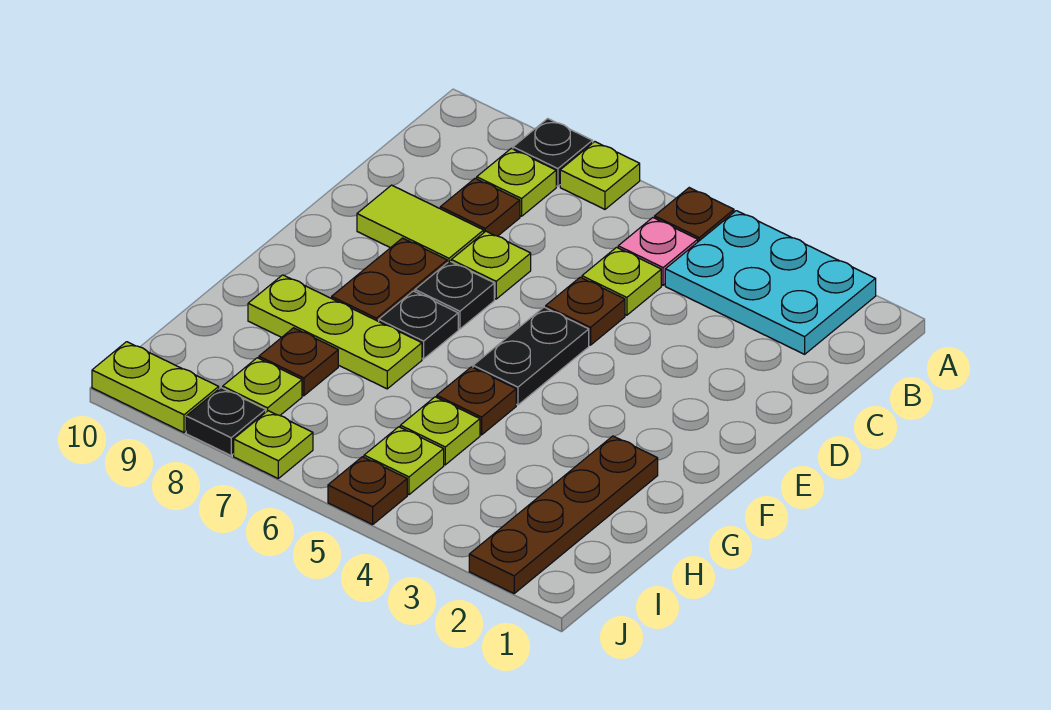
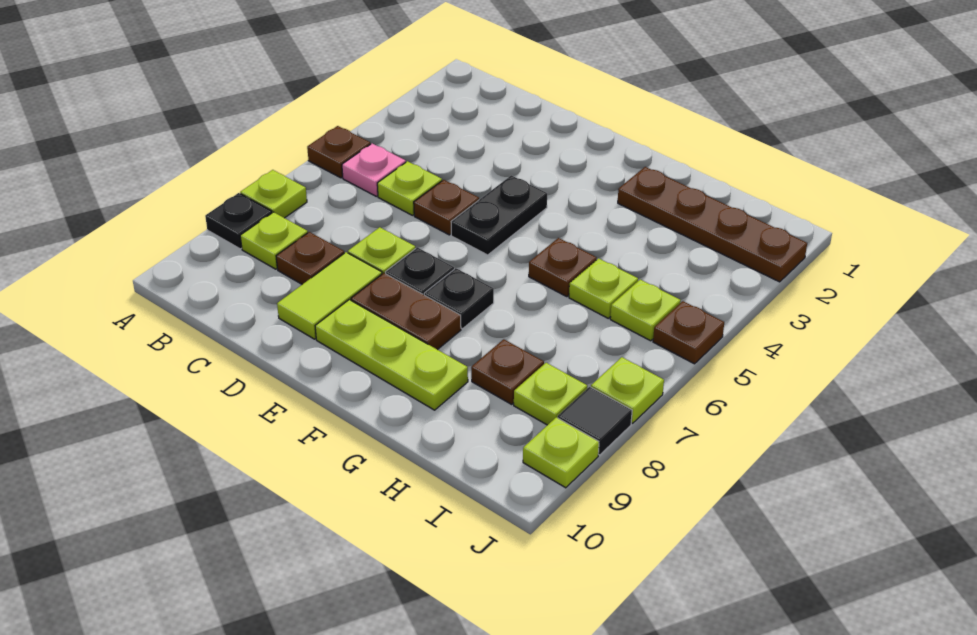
cyan 2x3 plate [665,211,876,354] -> none
black 1x2 plate [473,307,589,405] -> black 1x2 plate turned to [451,175,547,255]
lime 1x3 plate [248,275,422,389] -> lime 1x3 plate turned to [315,300,468,410]
black 1x1 plate [186,388,266,455] -> black 1x1 tile [558,387,632,455]
lime 1x2 plate [92,342,219,432] -> lime 1x1 plate [523,417,599,488]

